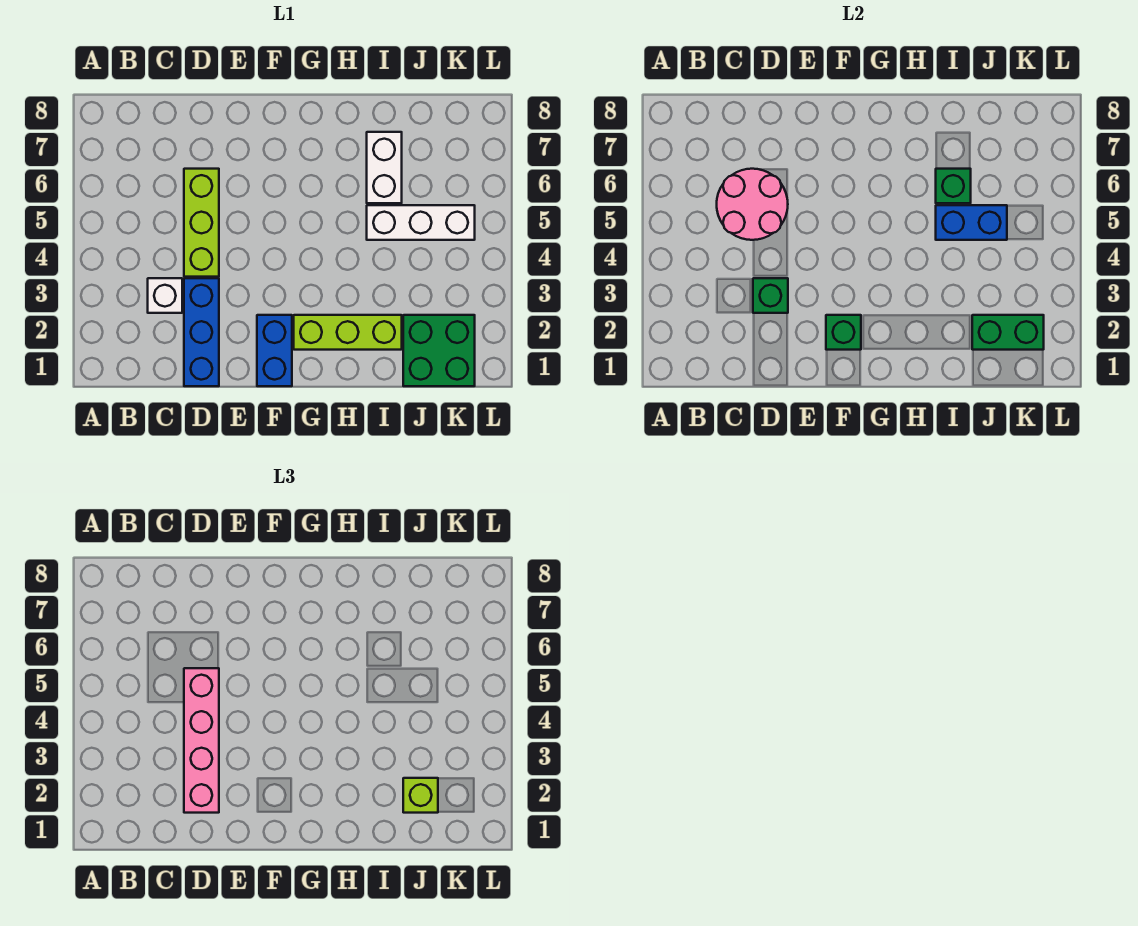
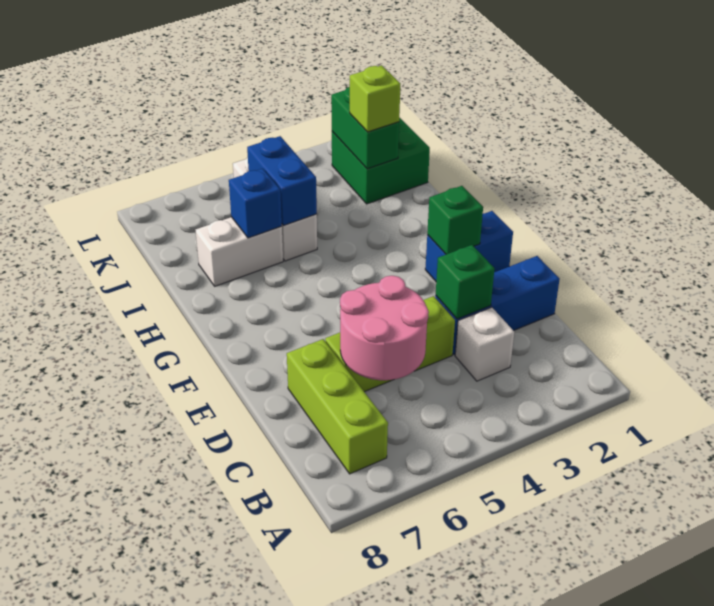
pink 1x4 brick [184,668,219,813] -> none
lime 1x3 brick [294,315,402,350] -> lime 1x3 brick moved to [287,339,388,474]
green 1x1 brick [936,169,971,203] -> blue 1x1 brick [229,169,282,238]

